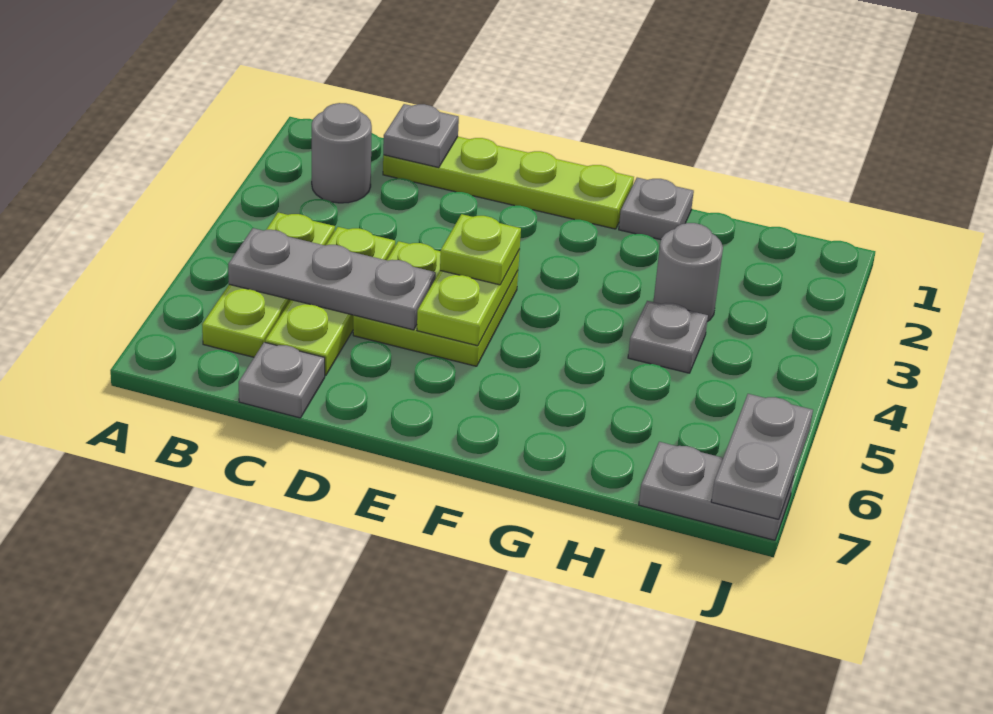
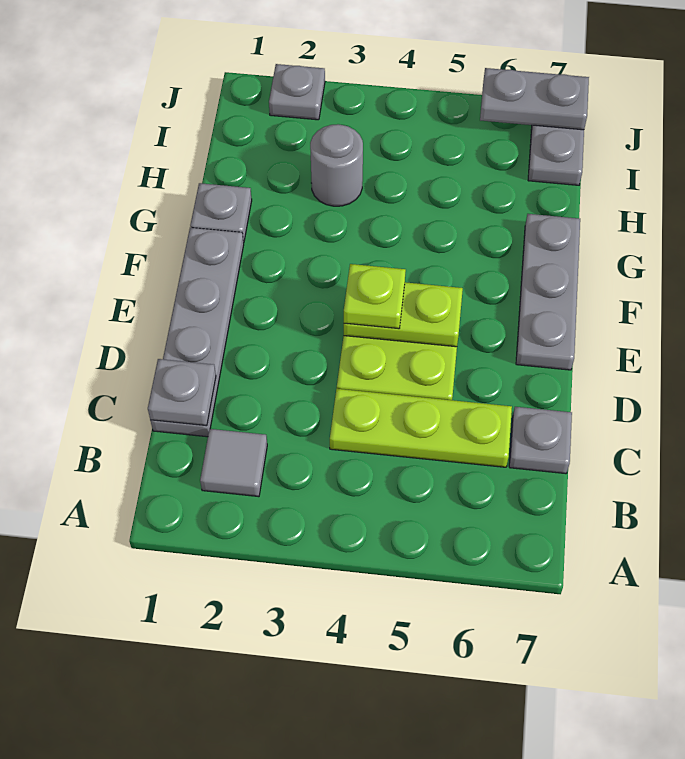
grey 1x1 round brick [312,103,372,203] -> grey 1x1 tile [200,429,267,497]
lime 1x3 plate [202,213,335,357] -> none
grey 1x3 plate [228,228,436,330] -> grey 1x3 plate moved to [516,214,580,370]
lime 1x4 plate [383,137,634,229] -> grey 1x4 plate [151,228,244,437]
grey 1x1 plate [628,301,708,373] -> grey 1x1 plate moved to [269,64,325,120]

